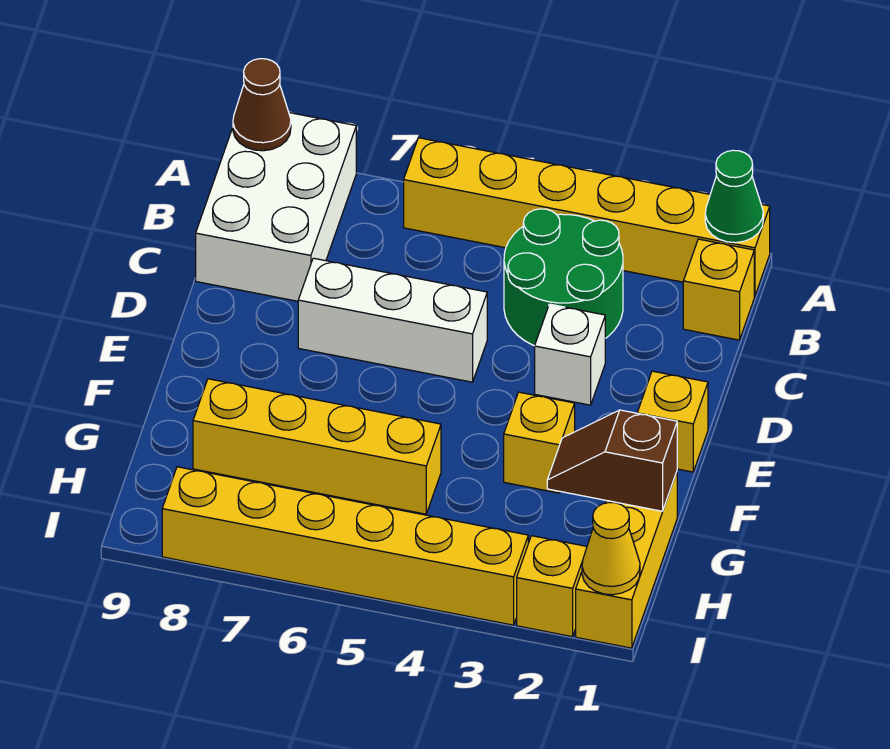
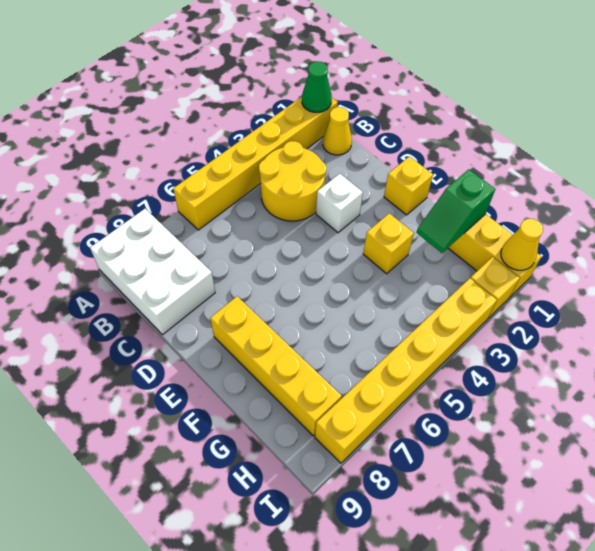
brown 1x1 cone [233,59,291,151] -> none
yellow 1x1 brick [683,239,754,340] -> yellow 1x1 cone [323,107,352,155]
green 2x2 round brick [504,209,623,346] -> yellow 2x2 round brick [259,141,326,221]
white 1x3 brick [298,258,487,382] -> none
brown 1x2 slope [547,410,677,511] -> green 1x2 slope [417,169,495,253]
yellow 1x4 brick [193,379,441,514] -> yellow 1x4 brick turned to [210,296,342,436]

